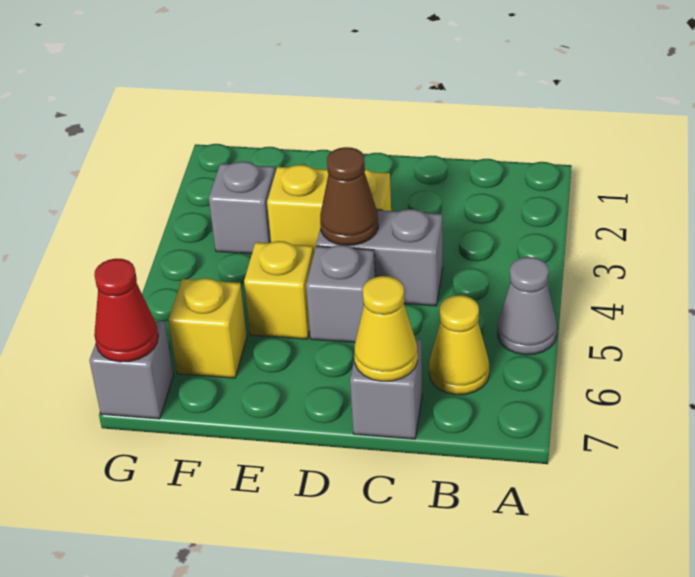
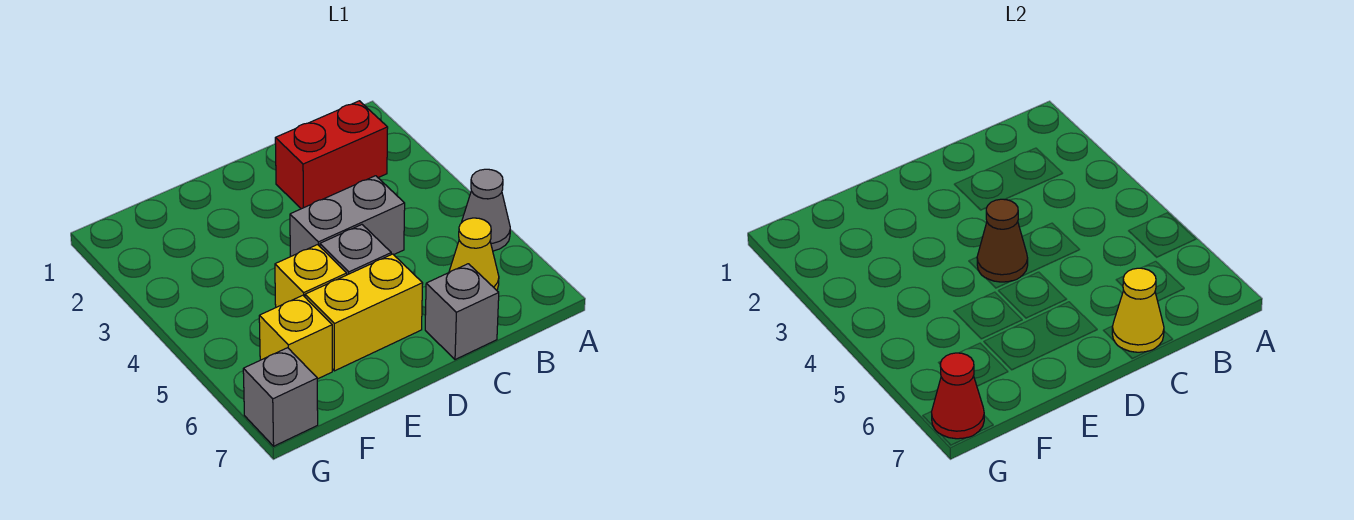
none -> red 1x2 brick [275,101,388,209]
yellow 1x2 brick [267,165,391,254] -> yellow 1x2 brick moved to [305,254,423,371]
grey 1x1 brick [209,161,275,254] -> none

